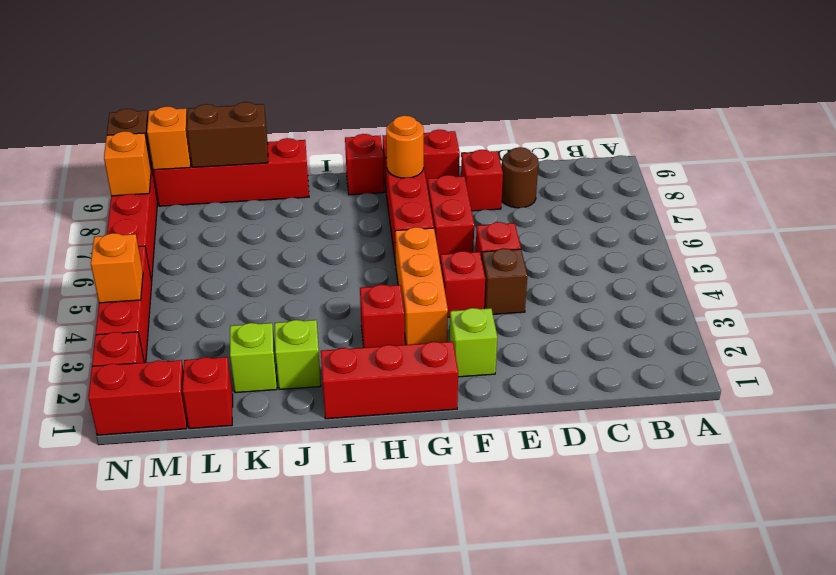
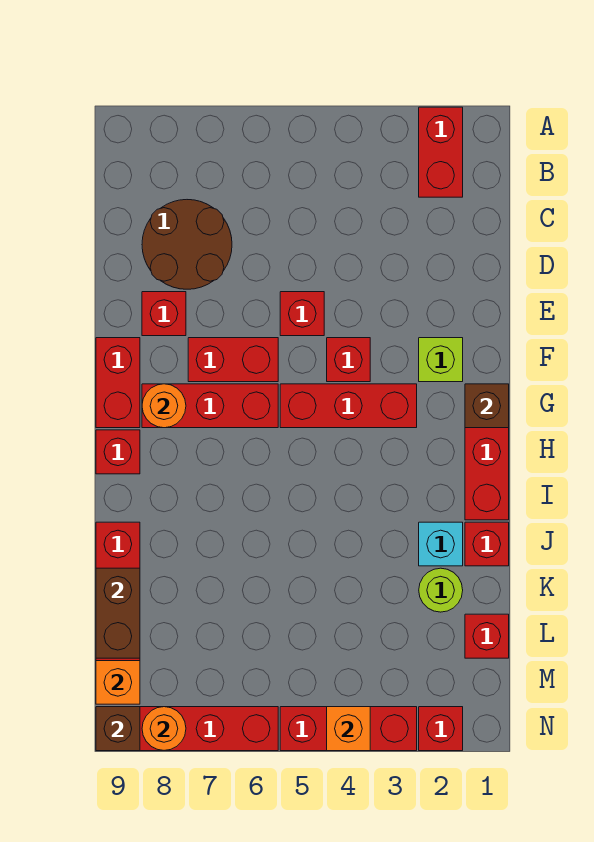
brown 1x1 round brick [502,147,538,208] -> brown 2x2 round brick [142,200,232,289]
brown 1x1 brick [482,248,528,314] -> brown 1x1 brick moved to [465,384,509,428]
orange 1x3 brick [395,227,448,345] -> red 1x3 brick [280,384,417,428]
red 1x1 brick [360,285,405,348] -> red 1x1 brick moved to [465,522,509,566]
lime 1x1 brick [275,320,321,389] -> cyan 1x1 brick [419,522,463,566]
lime 1x1 brick [230,323,277,393] -> lime 1x1 round brick [419,568,463,612]
red 1x2 brick [88,360,187,435] -> red 1x2 brick moved to [419,107,463,197]
orange 1x1 brick [104,131,151,196] -> orange 1x1 round brick [142,707,186,751]

